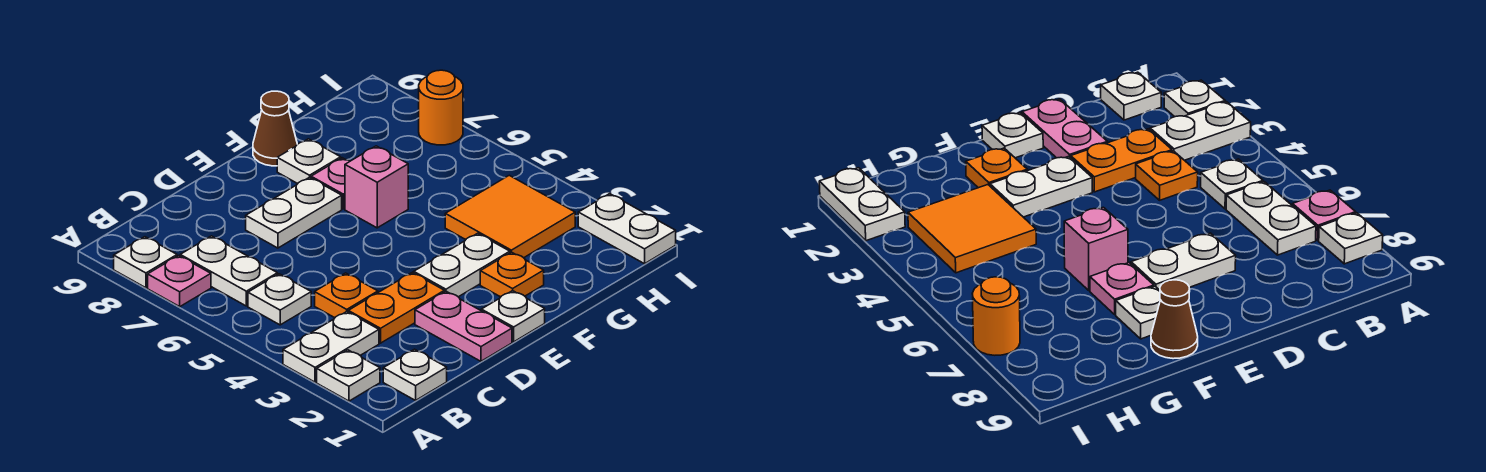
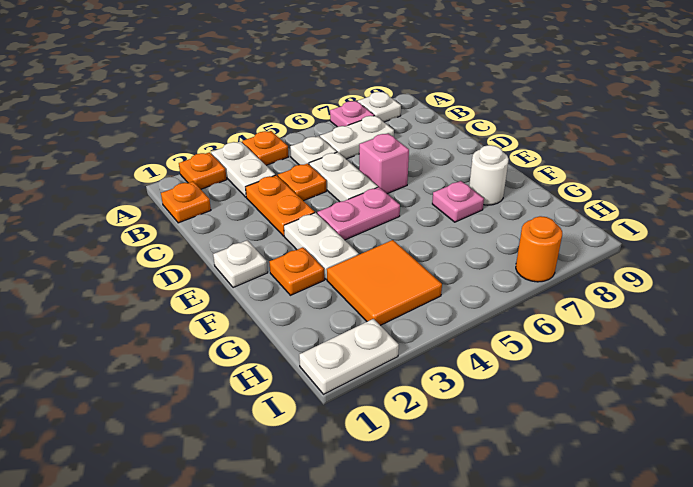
white 1x1 plate [317,350,380,401] -> orange 1x1 plate [179,152,227,189]
none -> orange 1x1 plate [242,131,288,165]
white 1x1 plate [383,349,447,400] -> orange 1x1 plate [161,181,211,223]
pink 1x2 plate [415,291,512,361] -> pink 1x2 plate moved to [317,187,400,240]
white 1x2 plate [246,177,342,248] -> white 1x2 plate moved to [309,152,378,202]
pink 1x1 brick [345,146,408,228] -> pink 1x1 brick moved to [359,133,409,194]
white 1x1 plate [277,139,341,184] -> white 1x1 round brick [469,145,509,205]
brown 1x1 cone [253,91,297,166] -> none

